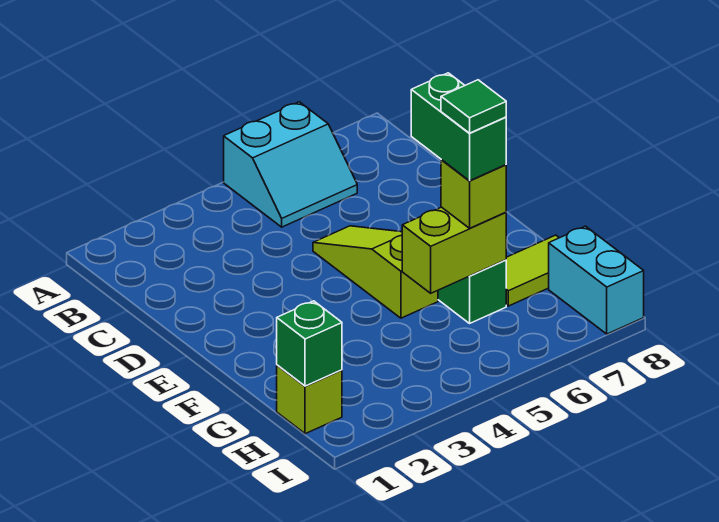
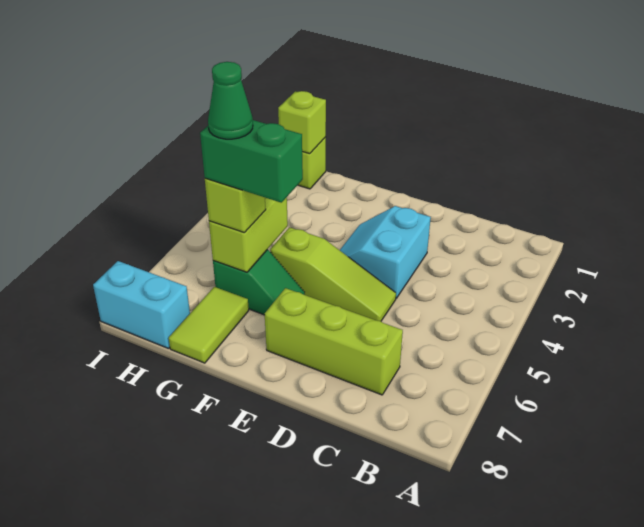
cyan 2x2 slope [224,102,357,227] -> cyan 2x2 slope moved to [340,206,431,298]
none -> lime 1x3 brick [265,288,403,395]
green 1x1 tile [441,80,506,133] -> green 1x1 cone [208,62,253,139]
green 1x1 brick [277,301,342,386] -> lime 1x1 brick [278,91,326,154]

